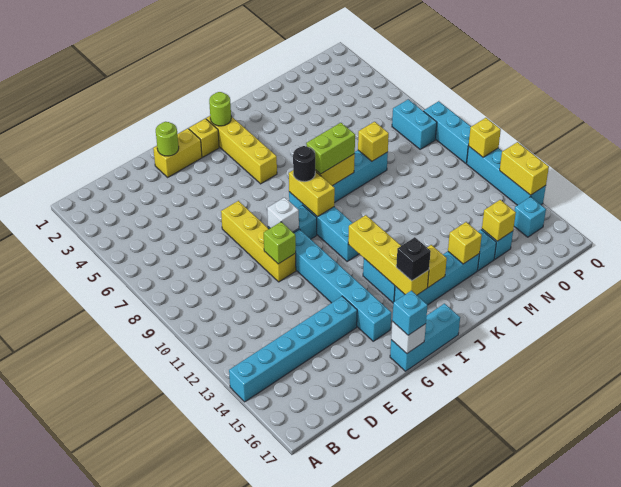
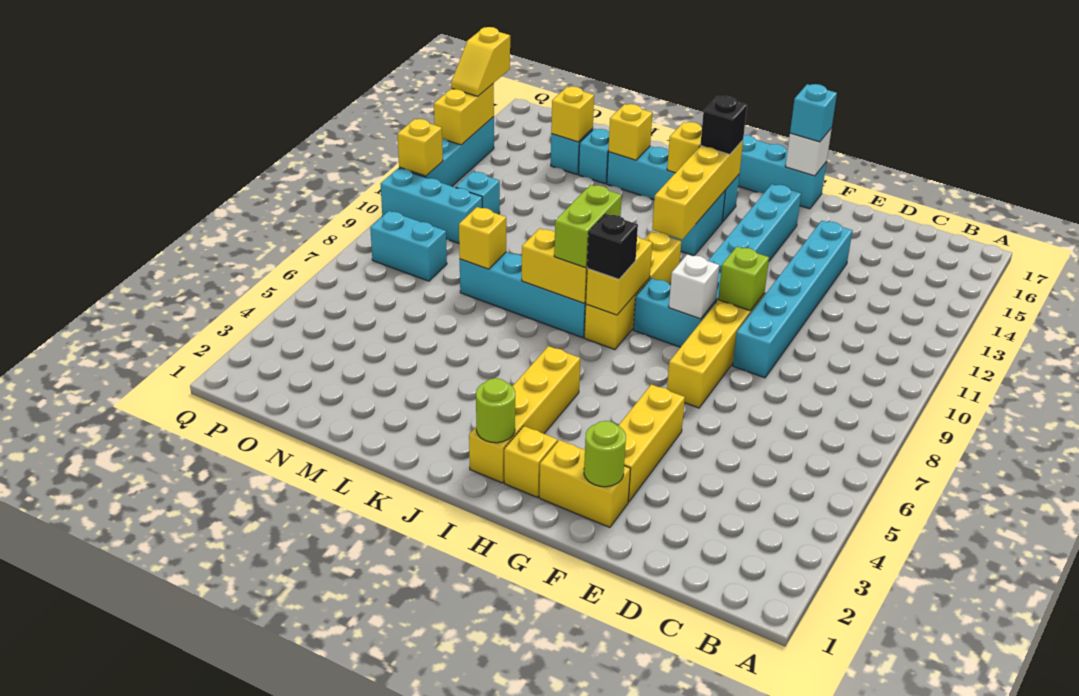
cyan 1x6 brick [229,296,357,402] -> cyan 1x6 brick turned to [733,221,852,378]
none -> yellow 1x3 brick [618,384,685,502]
cyan 1x4 brick [289,192,359,262] -> yellow 1x4 brick [584,231,681,350]
black 1x1 round brick [293,146,315,182] -> black 1x1 brick [587,214,638,279]
lime 1x2 brick [306,123,355,174] -> lime 1x2 brick turned to [554,185,622,268]
cyan 1x2 brick [392,99,437,149] -> cyan 1x2 brick turned to [370,211,447,281]
cyan 1x1 brick [514,197,546,237] -> cyan 1x1 brick moved to [456,171,500,214]
cyan 1x3 brick [424,101,471,163] -> cyan 1x3 brick turned to [381,168,482,243]
none -> yellow 1x2 slope [451,27,510,96]

